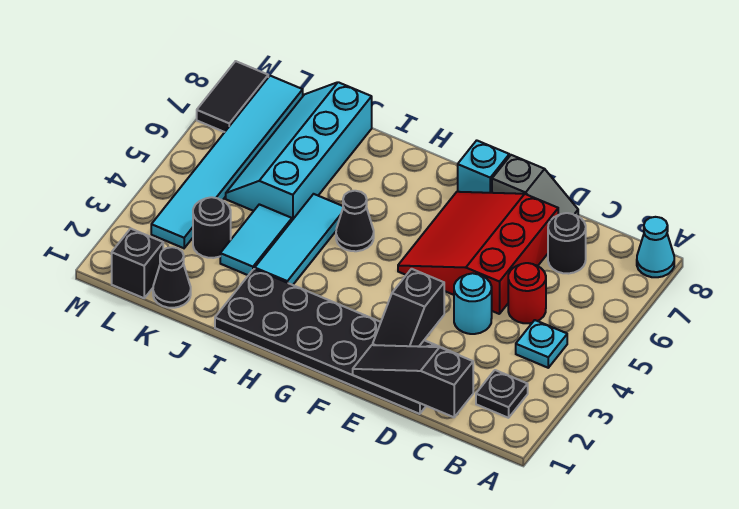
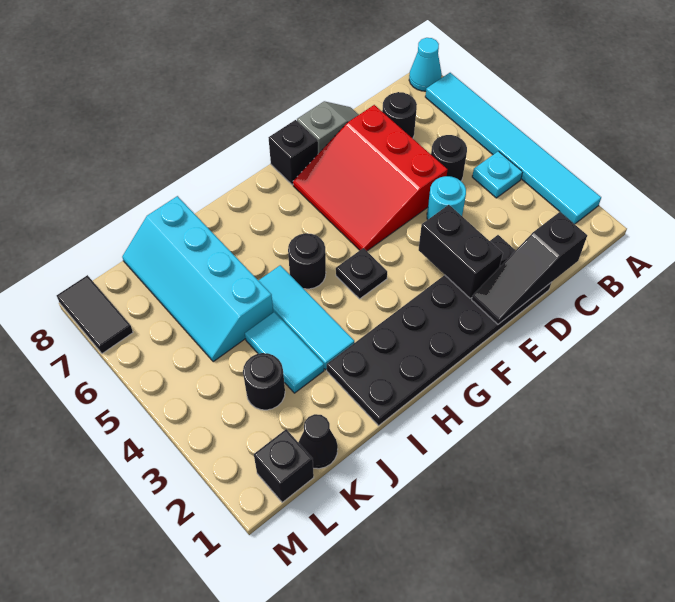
black 1x1 plate [476,370,528,418] -> black 1x1 plate moved to [336,248,387,299]
red 1x1 round brick [508,263,546,323] -> black 1x1 round brick [431,135,467,181]
black 1x2 slope [373,269,444,347] -> black 1x2 brick [419,205,503,298]
cyan 1x1 brick [458,140,509,193] -> black 1x1 brick [269,120,318,185]
black 1x1 cone [336,191,374,251] -> black 1x1 round brick [288,233,326,289]
cyan 1x6 tile [151,76,303,248] -> cyan 1x6 tile moved to [425,73,601,224]

